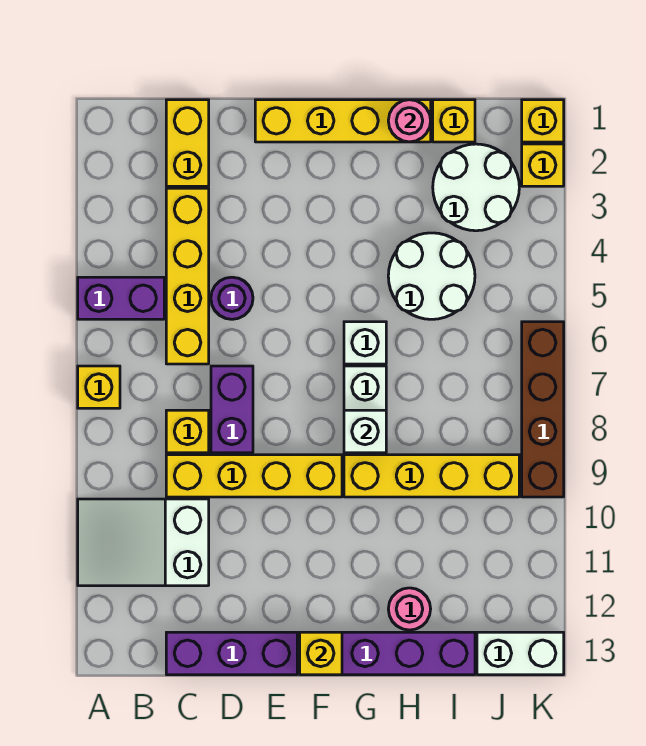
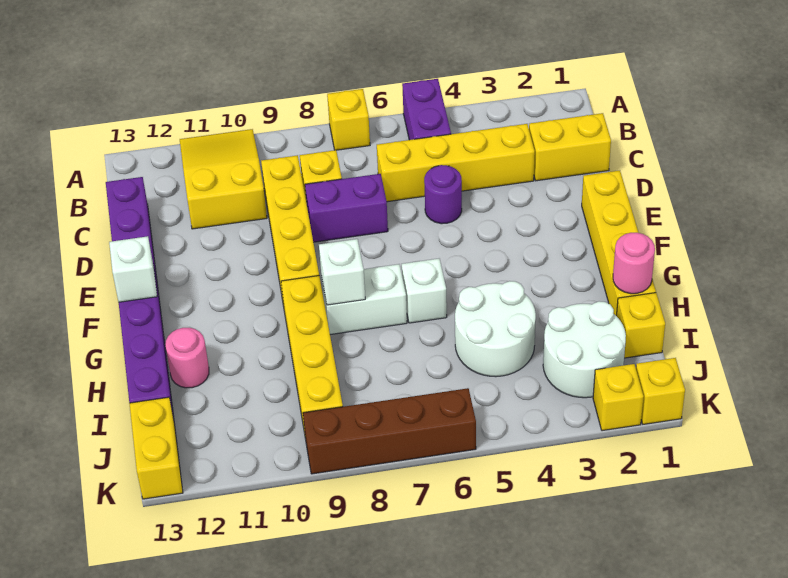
white 2x3 slope [78,499,209,586] -> yellow 2x3 slope [180,129,267,229]
yellow 1x1 brick [300,632,342,675] -> white 1x1 brick [109,236,157,302]
white 1x2 brick [477,632,564,675] -> yellow 1x2 brick [129,397,183,499]

